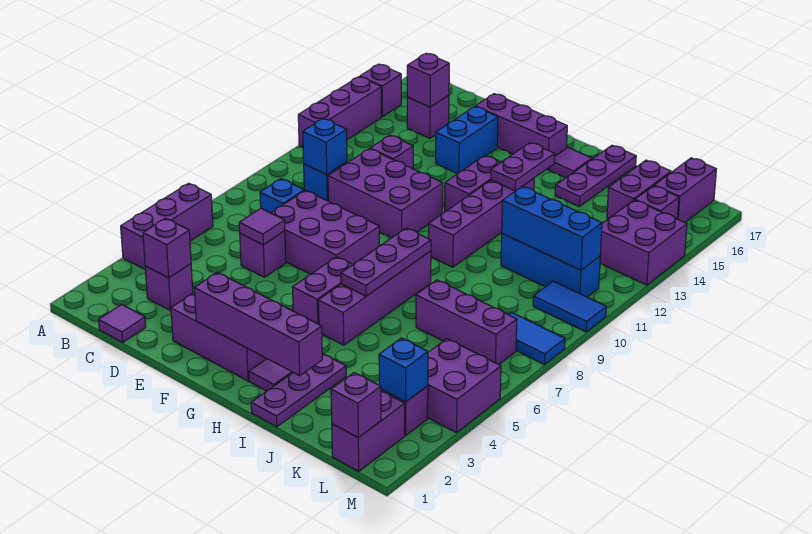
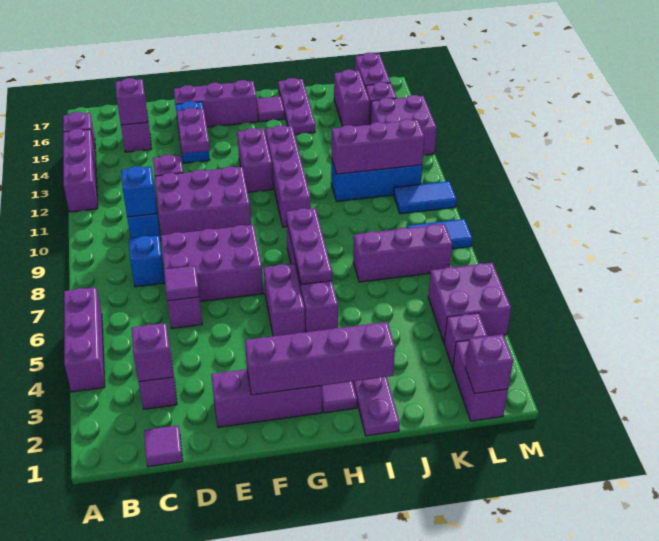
purple 1x2 plate [491,143,555,191] -> purple 1x2 plate moved to [177,108,210,154]
blue 1x3 brick [502,186,602,270] -> purple 1x3 brick [332,119,425,174]
blue 1x1 brick [379,338,428,402] -> none

